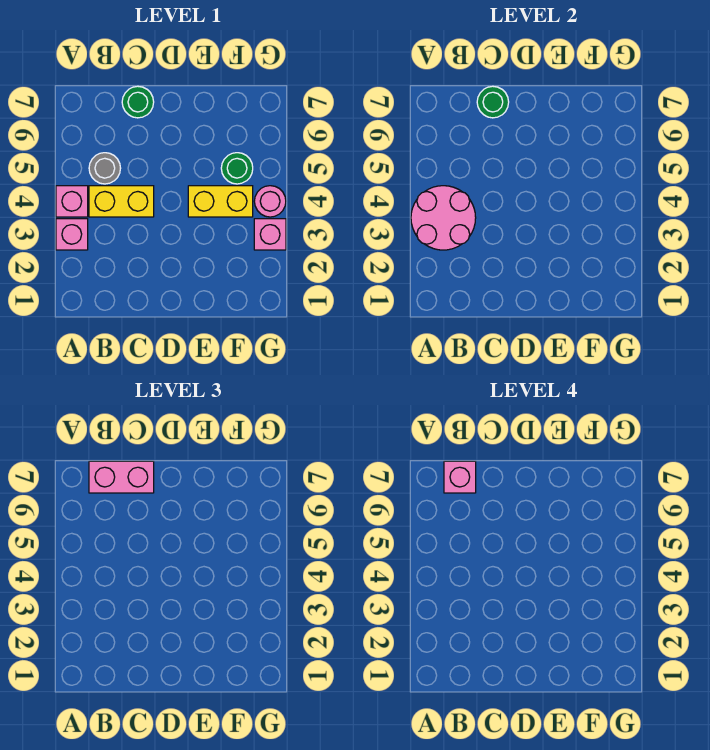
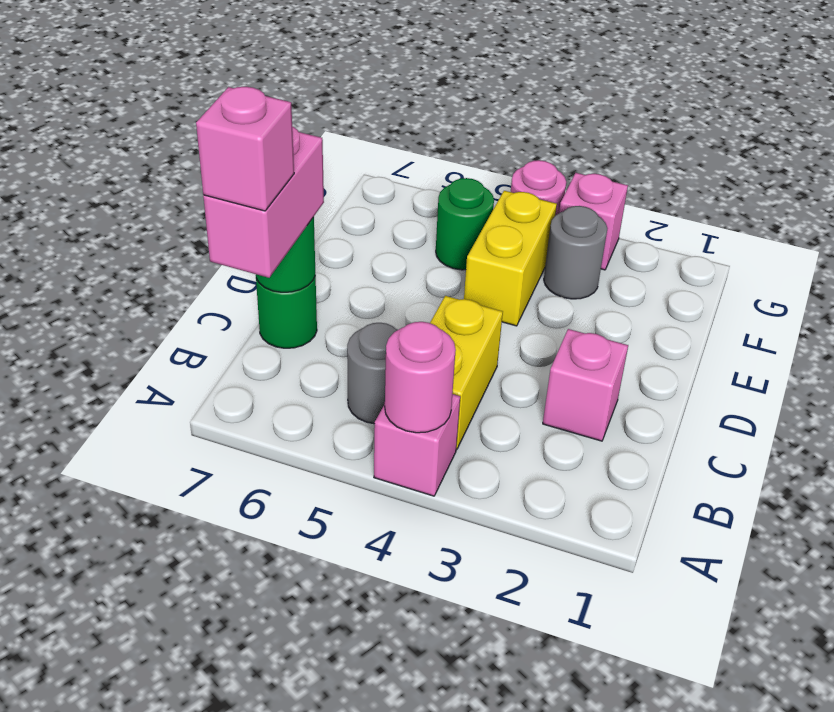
pink 1x1 brick [56,219,88,250] -> pink 1x1 brick moved to [543,329,628,441]
pink 2x2 round brick [411,186,476,250] -> pink 1x1 round brick [385,322,456,433]
none -> grey 1x1 round brick [544,206,607,299]

